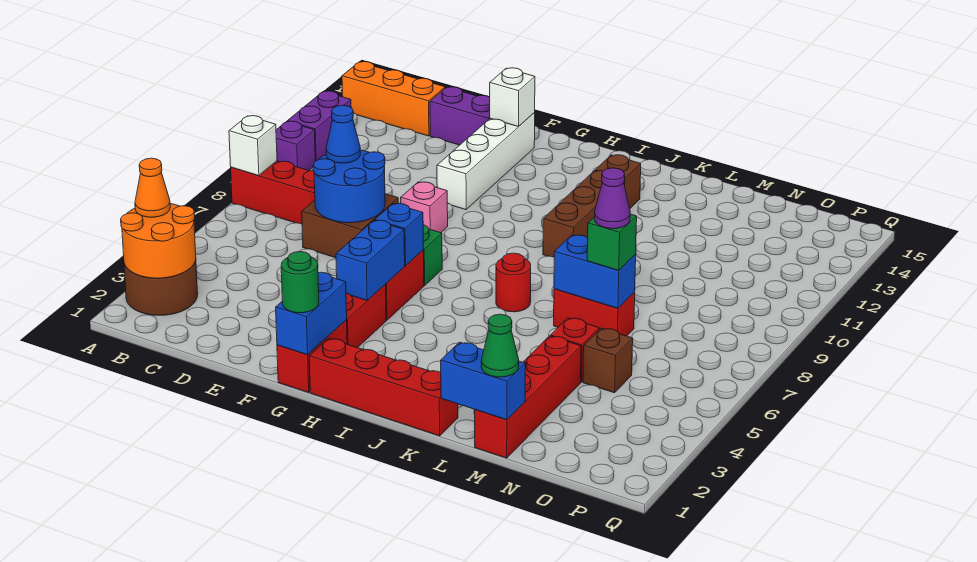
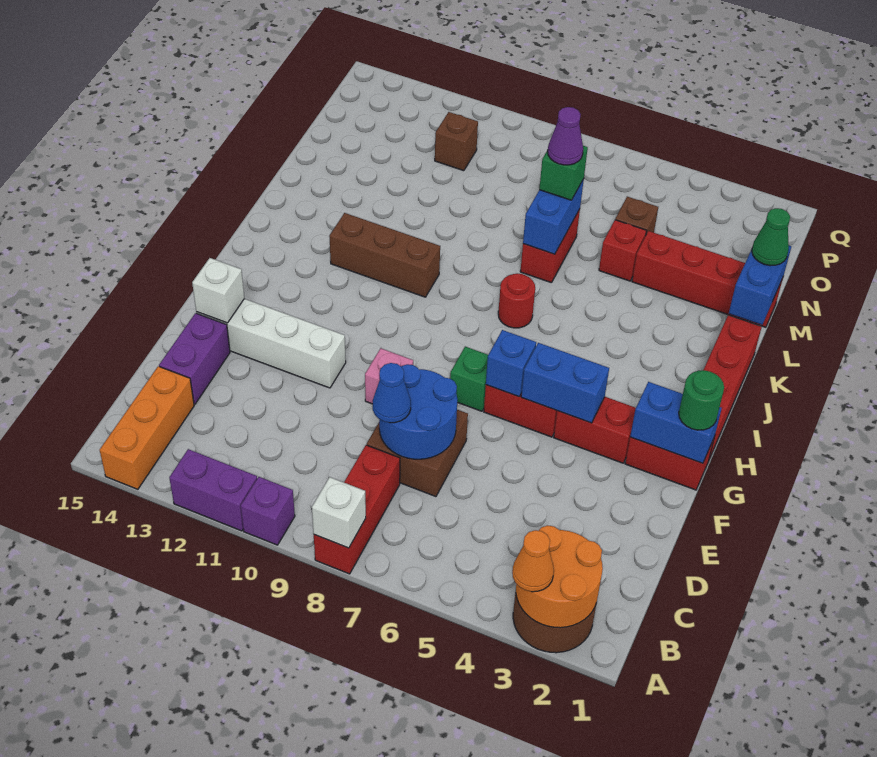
brown 1x1 brick [595,155,641,208] -> brown 1x1 brick moved to [435,112,478,171]

